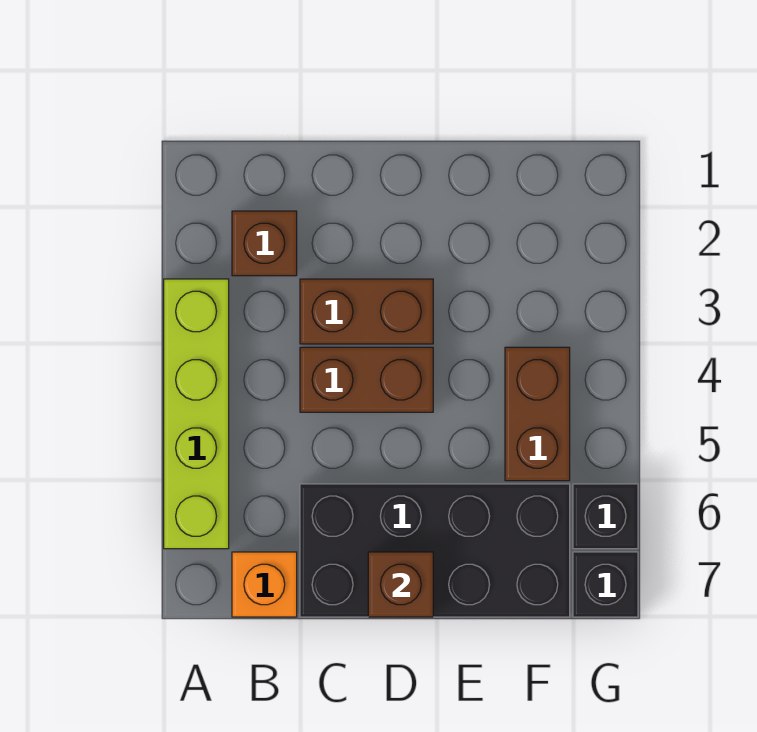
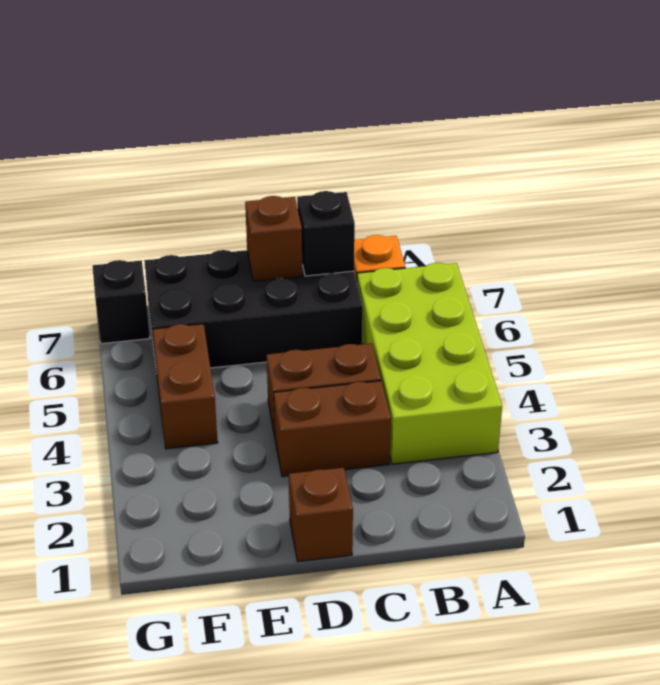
lime 1x4 brick [164,279,229,549] -> lime 2x4 brick [357,263,502,464]
brown 1x1 brick [232,211,297,276] -> brown 1x1 brick moved to [289,468,353,562]
black 1x1 brick [573,484,638,549] -> black 1x1 brick moved to [297,191,355,276]

